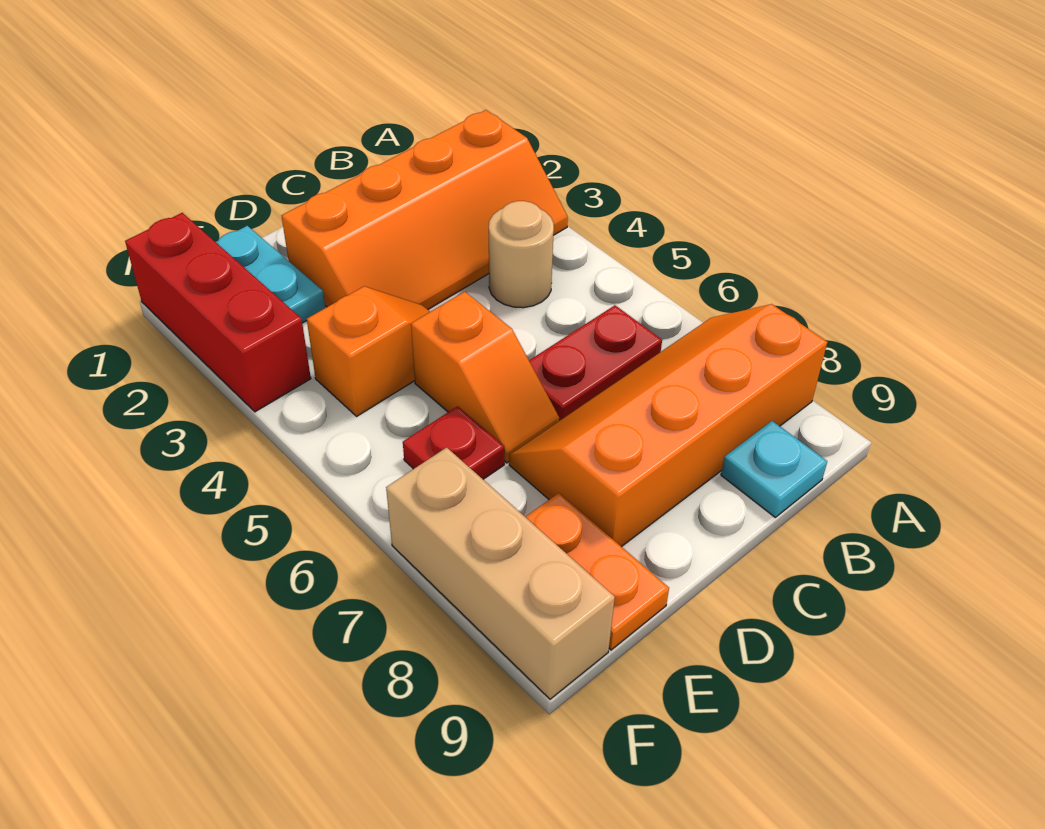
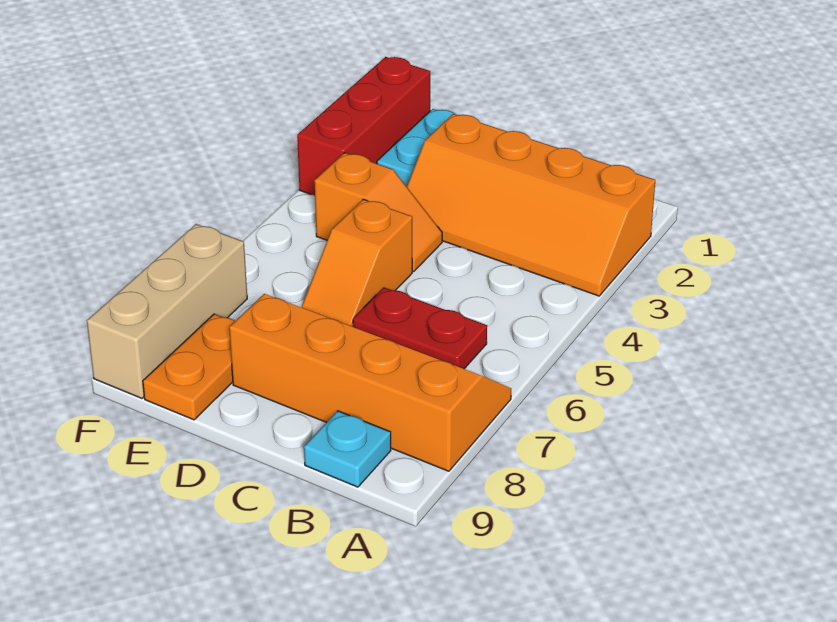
tan 1x1 round brick [489,201,554,308] -> none
red 1x1 plate [403,406,504,479] -> none

